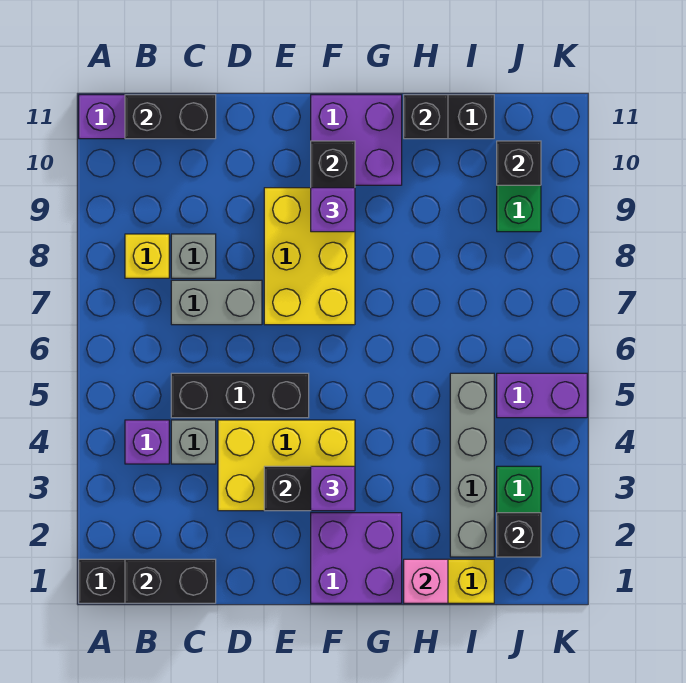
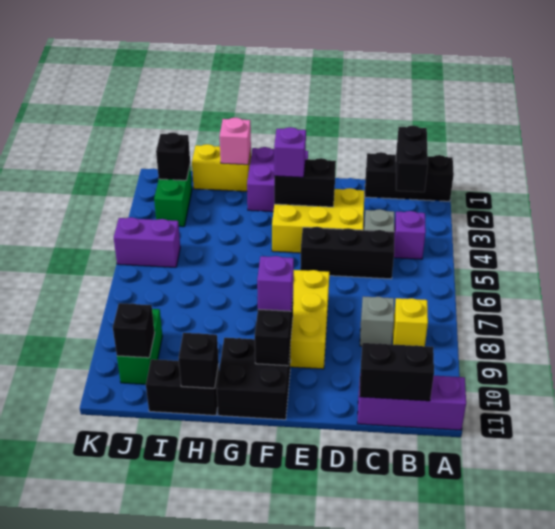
black 1x2 brick [125,559,216,603] -> black 1x2 brick turned to [396,126,428,192]
grey 1x2 brick [171,280,262,325] -> none
purple 2x2 brick [311,95,402,185] -> black 2x2 brick [217,338,291,420]
grey 1x4 brick [450,373,494,557] -> none

